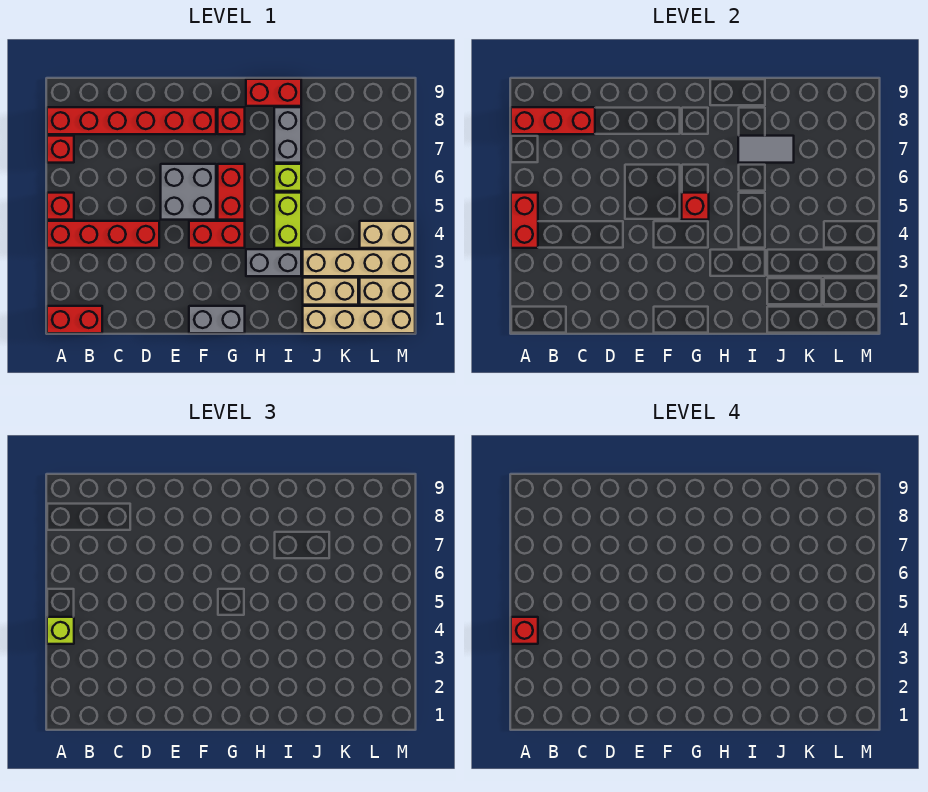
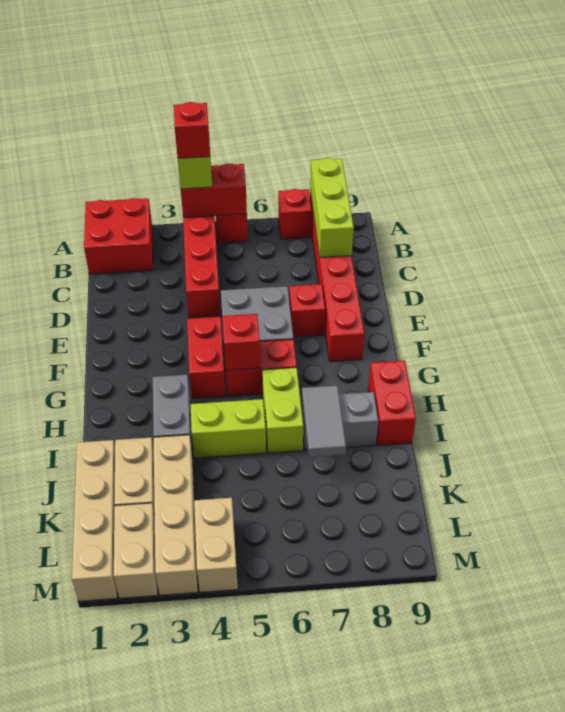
red 1x2 brick [47,306,102,333] -> red 2x2 brick [84,198,153,274]
red 1x3 brick [511,107,595,134] -> lime 1x3 brick [310,158,354,257]
grey 1x2 brick [189,306,245,333] -> none
red 1x1 brick [218,107,245,134] -> red 1x1 brick moved to [289,284,325,337]
lime 1x1 brick [274,164,301,191] -> lime 1x2 brick [262,367,303,453]

